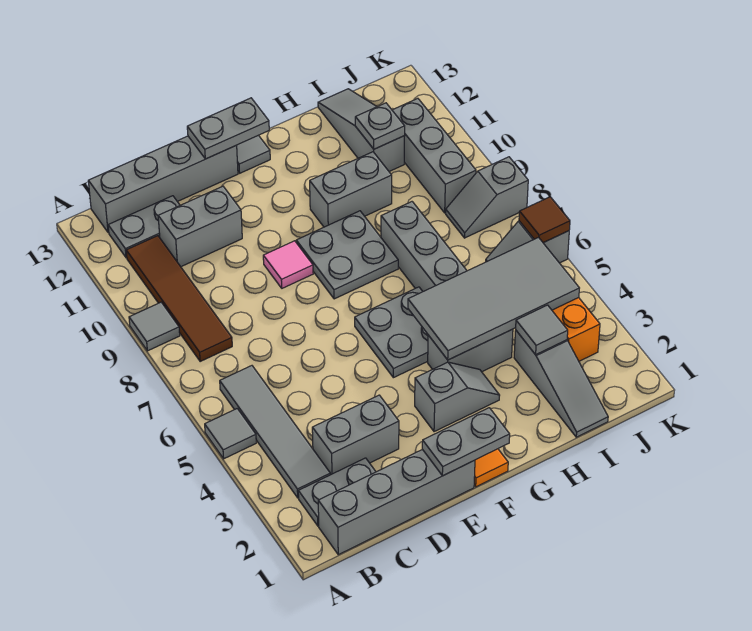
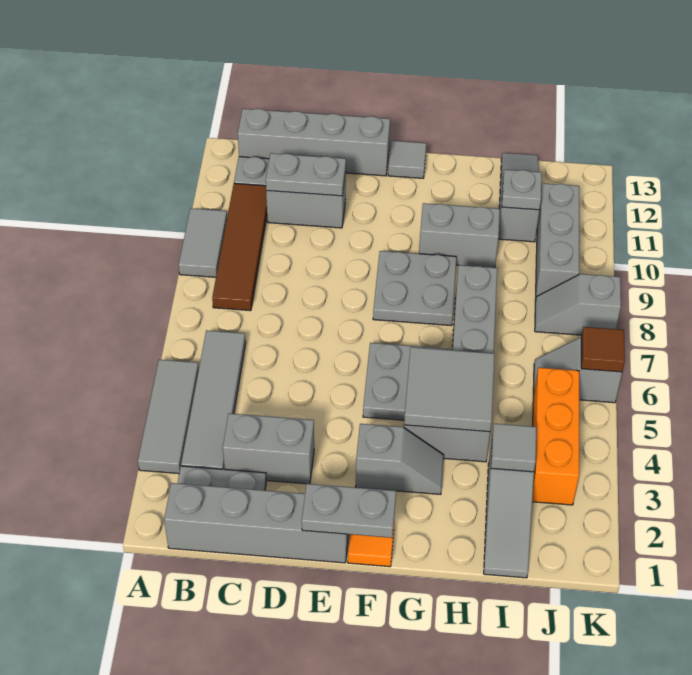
grey 1x1 tile [205,409,256,459] -> grey 1x3 tile [138,360,199,474]
grey 1x1 tile [129,302,180,351] -> grey 1x2 tile [179,208,227,277]
pink 1x1 tile [263,241,313,288] -> none
grey 1x2 plate [187,98,269,159] -> grey 1x2 plate moved to [266,153,346,196]
grey 2x4 tile [408,238,579,360] -> grey 2x2 tile [404,347,495,432]

